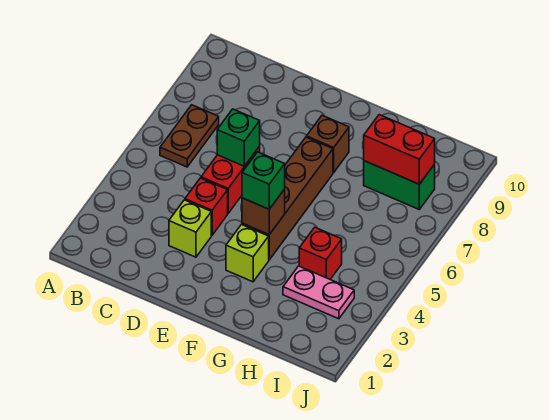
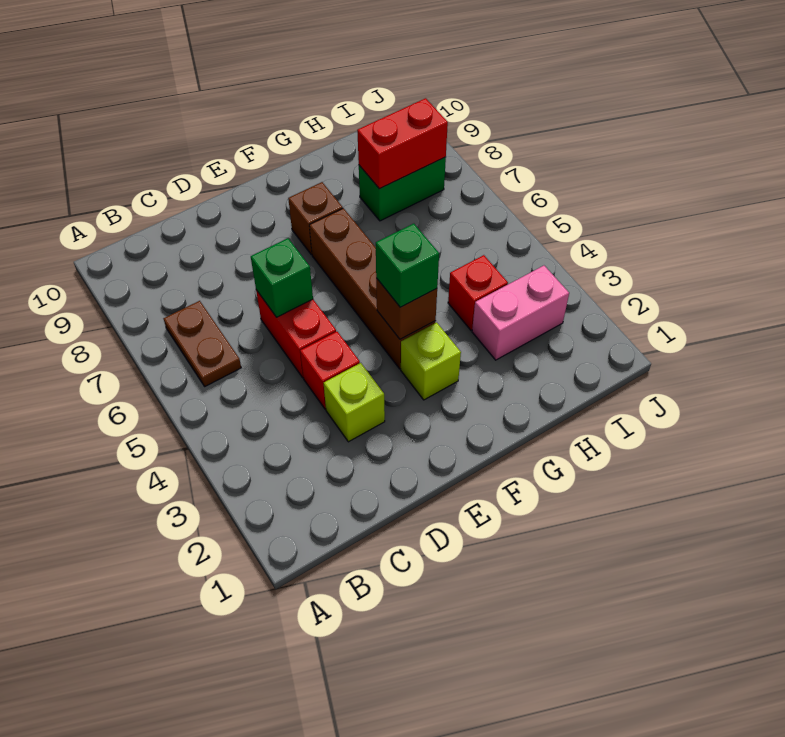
pink 1x2 plate [283,266,354,319] -> pink 1x2 brick [472,266,569,360]

